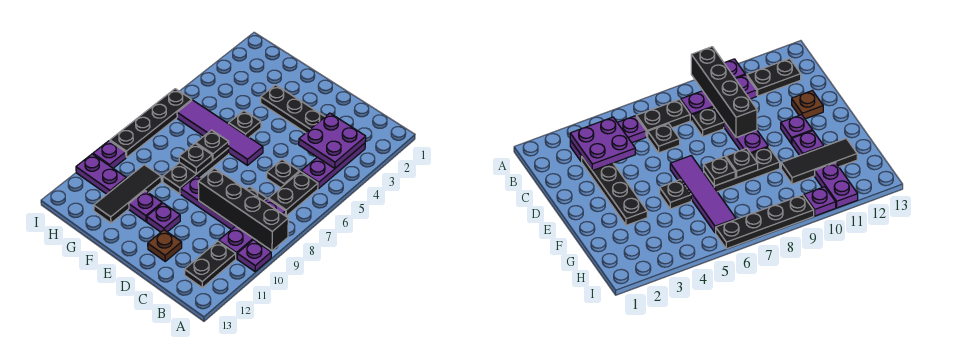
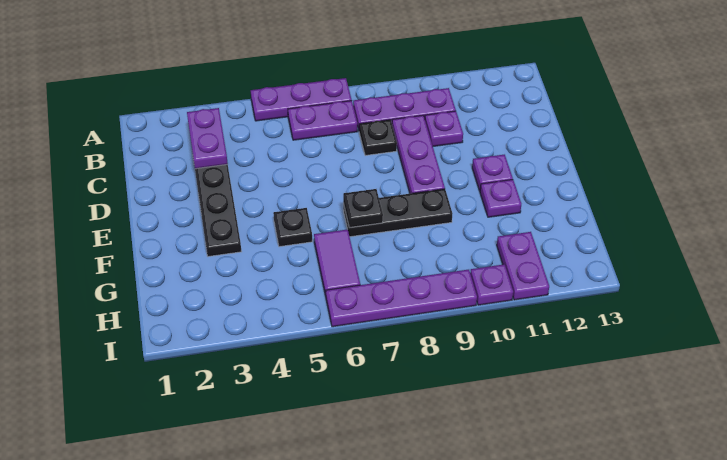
black 1x4 brick [198,168,288,251] -> none
purple 1x1 plate [237,240,271,272] -> purple 1x1 plate moved to [425,111,463,146]
purple 1x3 plate [301,143,365,188] -> purple 1x3 plate moved to [251,78,352,121]
purple 2x2 plate [299,113,366,168] -> purple 1x2 plate [187,108,228,169]
black 1x2 plate [269,172,318,216] -> purple 1x2 plate [288,101,357,140]
black 1x2 plate [185,241,236,288] -> none
black 1x1 plate [267,160,299,188] -> none
brown 1x1 plate [148,230,182,261] -> none
purple 1x4 tile [177,100,263,165] -> purple 1x2 tile [314,229,360,296]
black 1x1 plate [179,144,212,174] -> none
black 1x3 tile [94,165,161,223] -> none
black 1x4 plate [110,89,192,157] -> purple 1x4 plate [326,270,477,327]

